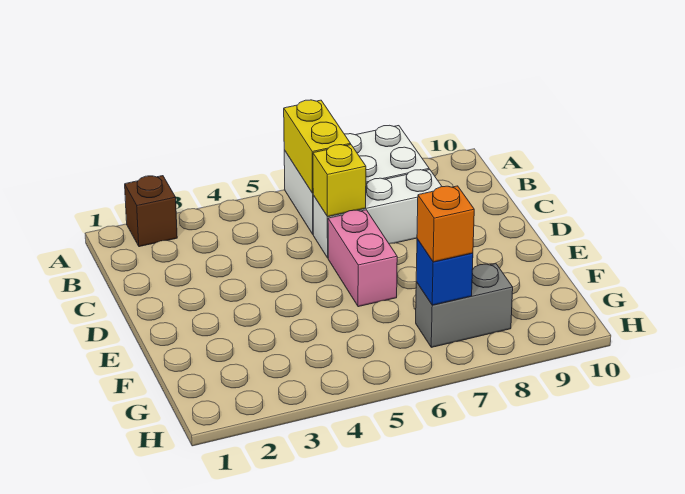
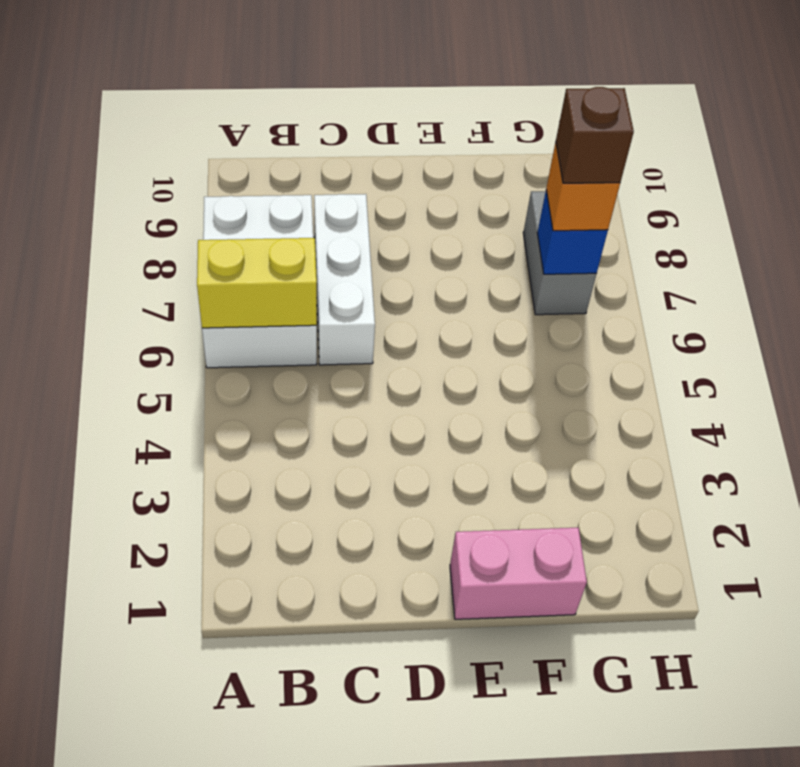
brown 1x1 brick [125,176,177,247] -> brown 1x1 brick moved to [556,87,634,183]
yellow 1x1 brick [313,145,366,217] -> none
pink 1x2 brick [328,210,397,307] -> pink 1x2 brick moved to [450,528,587,619]

